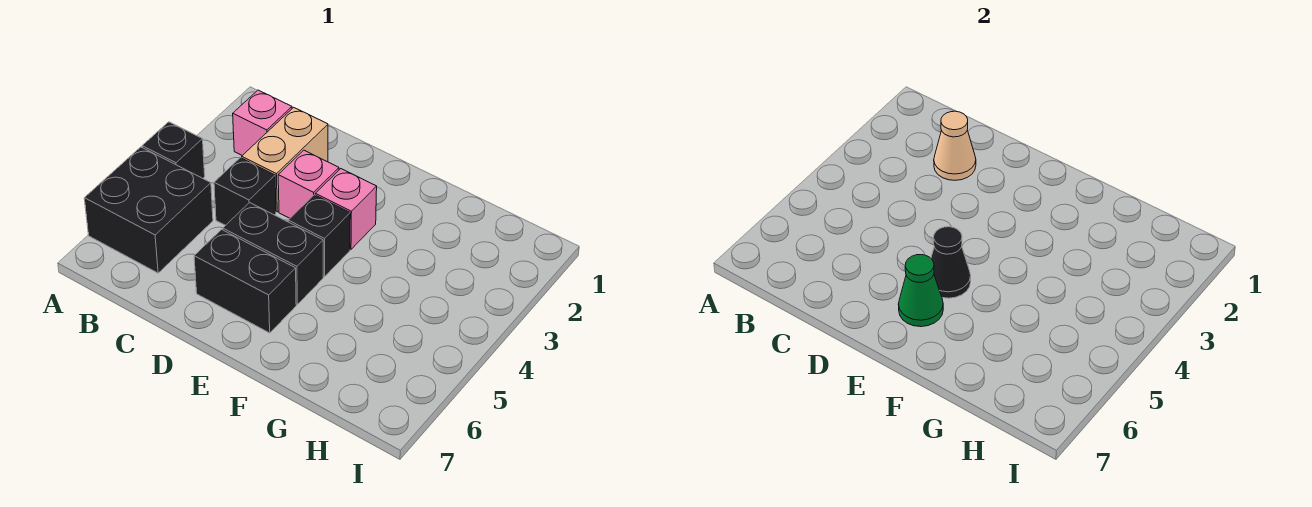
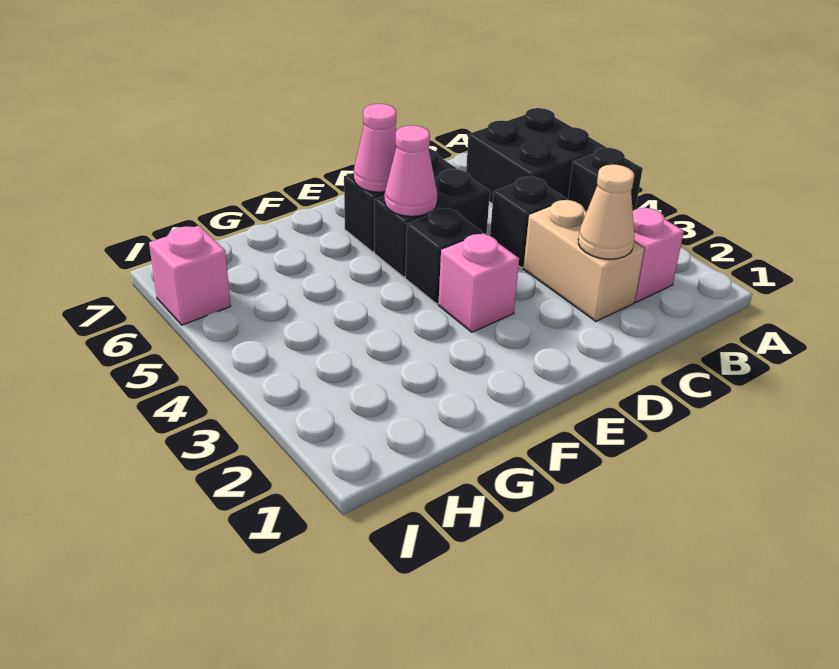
pink 1x1 brick [278,150,339,218] -> pink 1x1 brick moved to [149,226,231,325]
black 1x1 cone [931,227,971,298] -> pink 1x1 cone [385,125,437,216]
green 1x1 cone [899,255,943,327] -> pink 1x1 cone [354,104,396,192]

